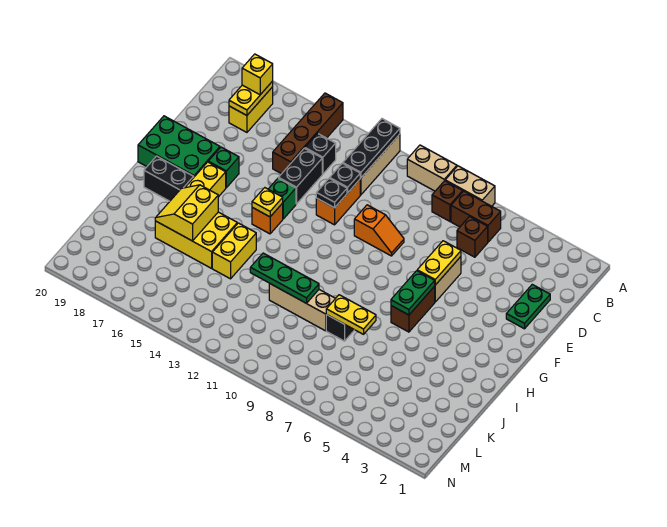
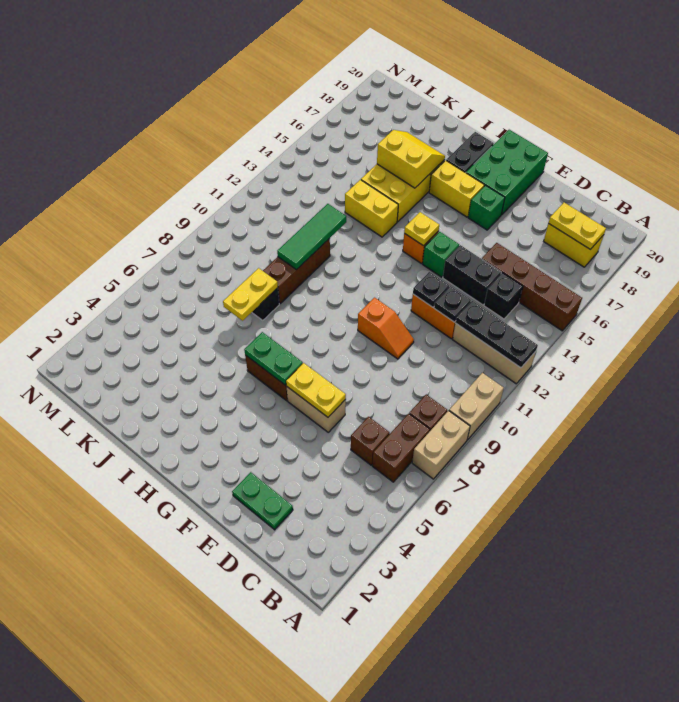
yellow 1x1 brick [242,54,273,95] -> none
orange 1x2 slope [354,205,404,256] -> orange 1x2 slope turned to [358,298,414,359]
tan 1x3 brick [269,283,336,331] -> brown 1x3 brick [263,239,330,303]
green 1x3 plate [250,253,319,303] -> green 1x3 tile [277,204,346,270]

